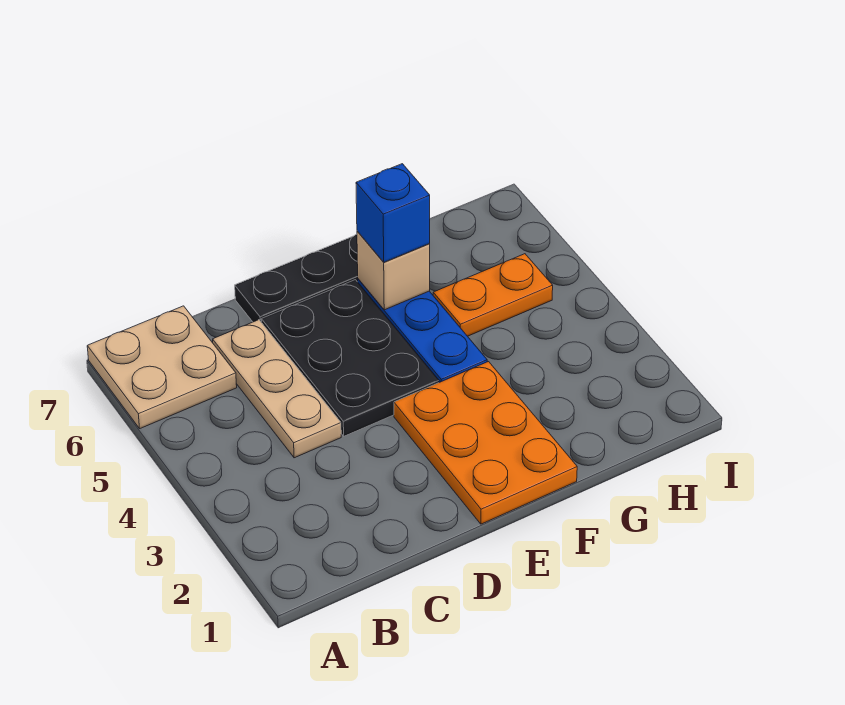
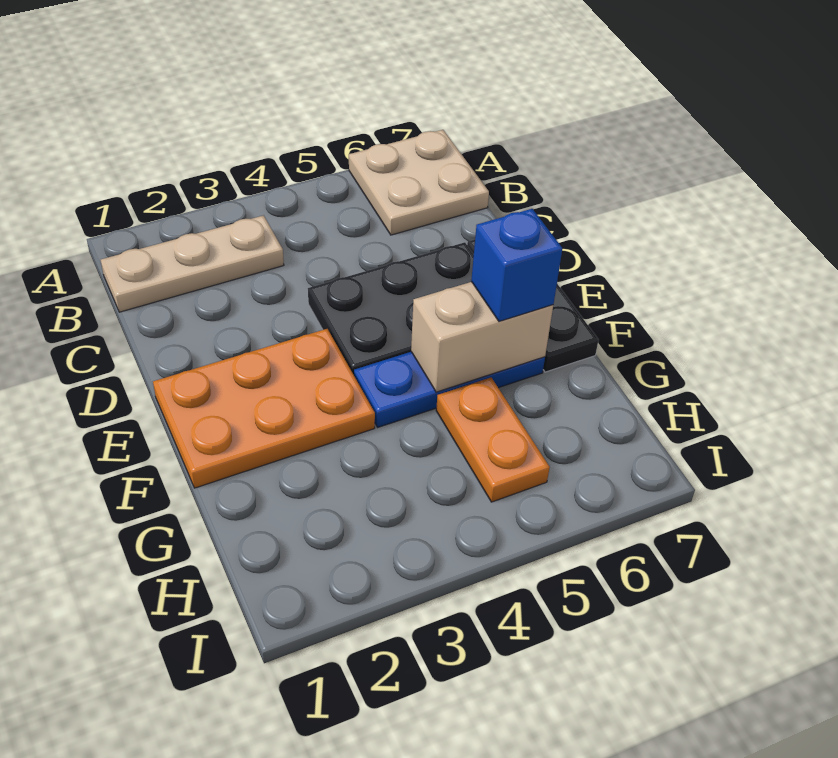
tan 1x3 plate [213,320,341,458] -> tan 1x3 plate moved to [101,215,284,312]
tan 1x1 brick [357,231,430,310] -> tan 1x2 brick [411,282,553,392]

